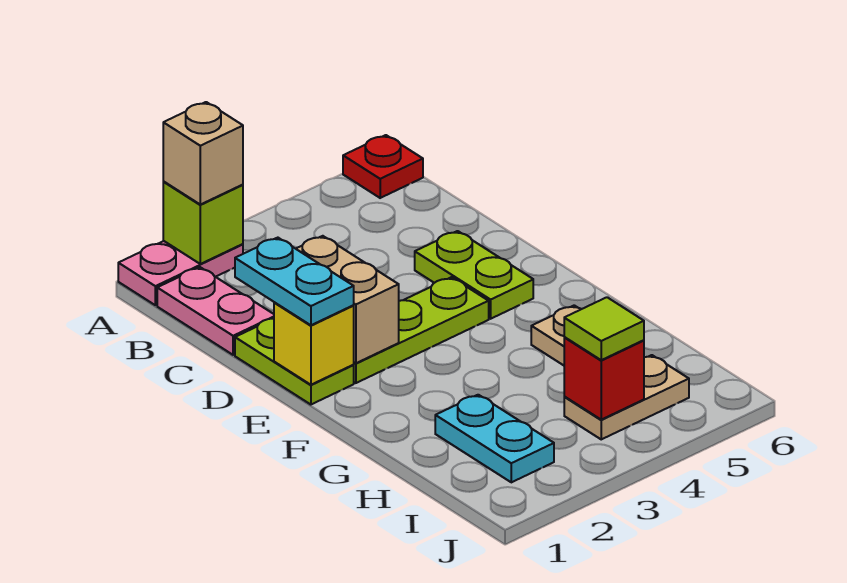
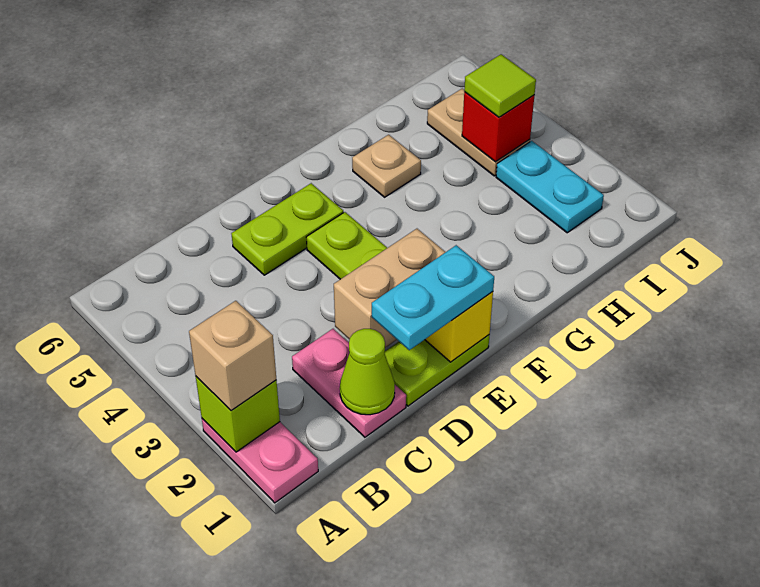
red 1x1 plate [343,135,423,198] -> none
pink 1x2 plate [157,267,274,355] -> pink 1x2 plate turned to [292,329,406,437]
none -> lime 1x1 cone [340,329,395,415]
cyan 1x2 plate [435,395,554,482] -> cyan 1x2 plate turned to [496,141,604,233]

